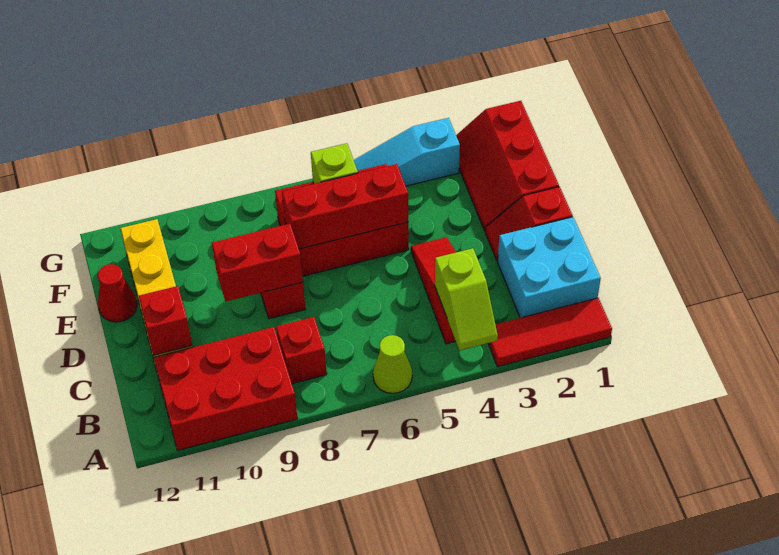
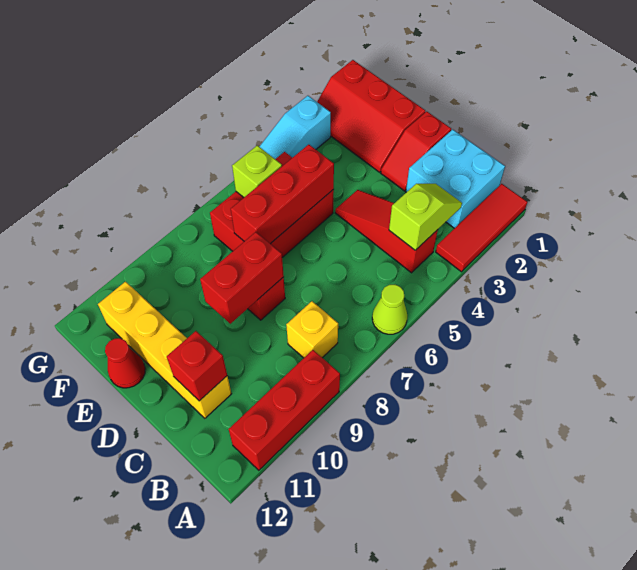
lime 1x2 slope [435,248,498,350] -> lime 1x2 slope turned to [389,184,462,250]
red 2x3 brick [154,327,298,450] -> red 1x3 brick [229,350,340,470]
red 1x1 brick [276,317,327,384] -> yellow 1x1 brick [286,301,338,358]

